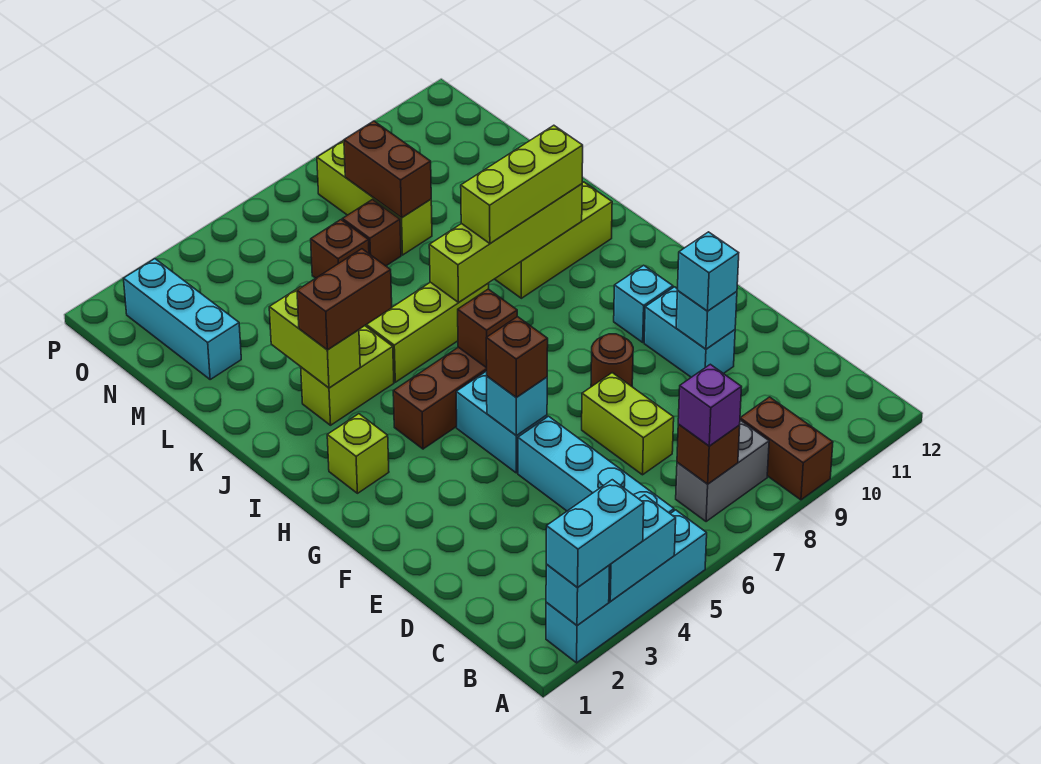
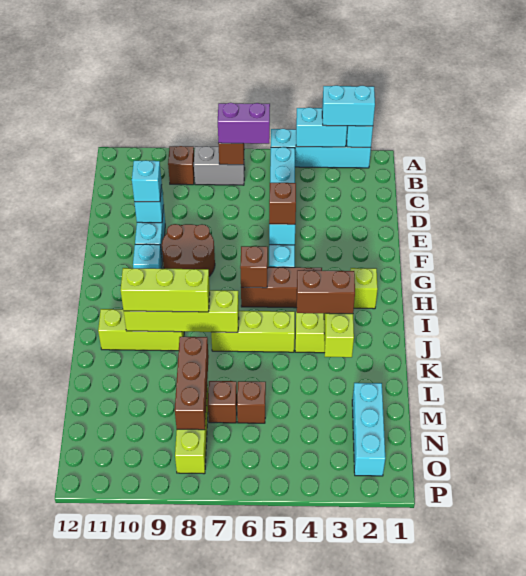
brown 1x2 brick [740,397,833,500] -> brown 1x1 brick [168,146,194,185]
purple 1x1 brick [678,364,742,446] -> purple 1x2 brick [218,103,270,144]
lime 1x2 brick [582,373,674,475] -> none
brown 1x1 round brick [591,334,633,387] -> brown 2x2 round brick [162,224,215,276]
brown 1x2 brick [344,121,431,218] -> brown 1x3 brick [175,337,209,430]

